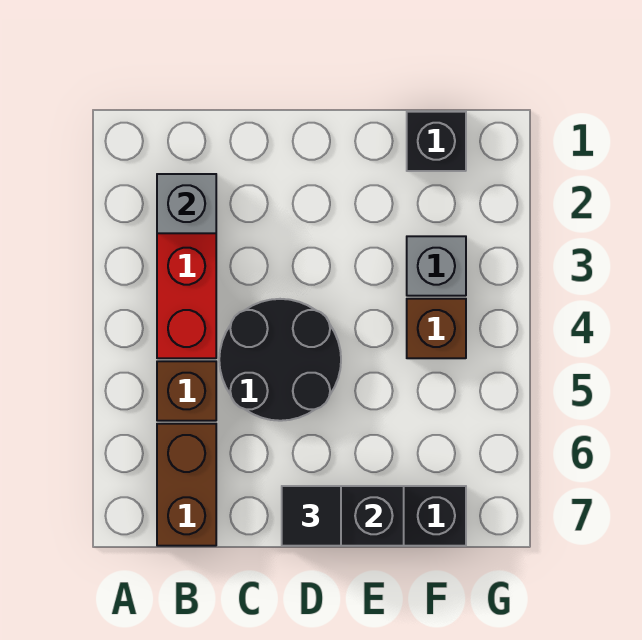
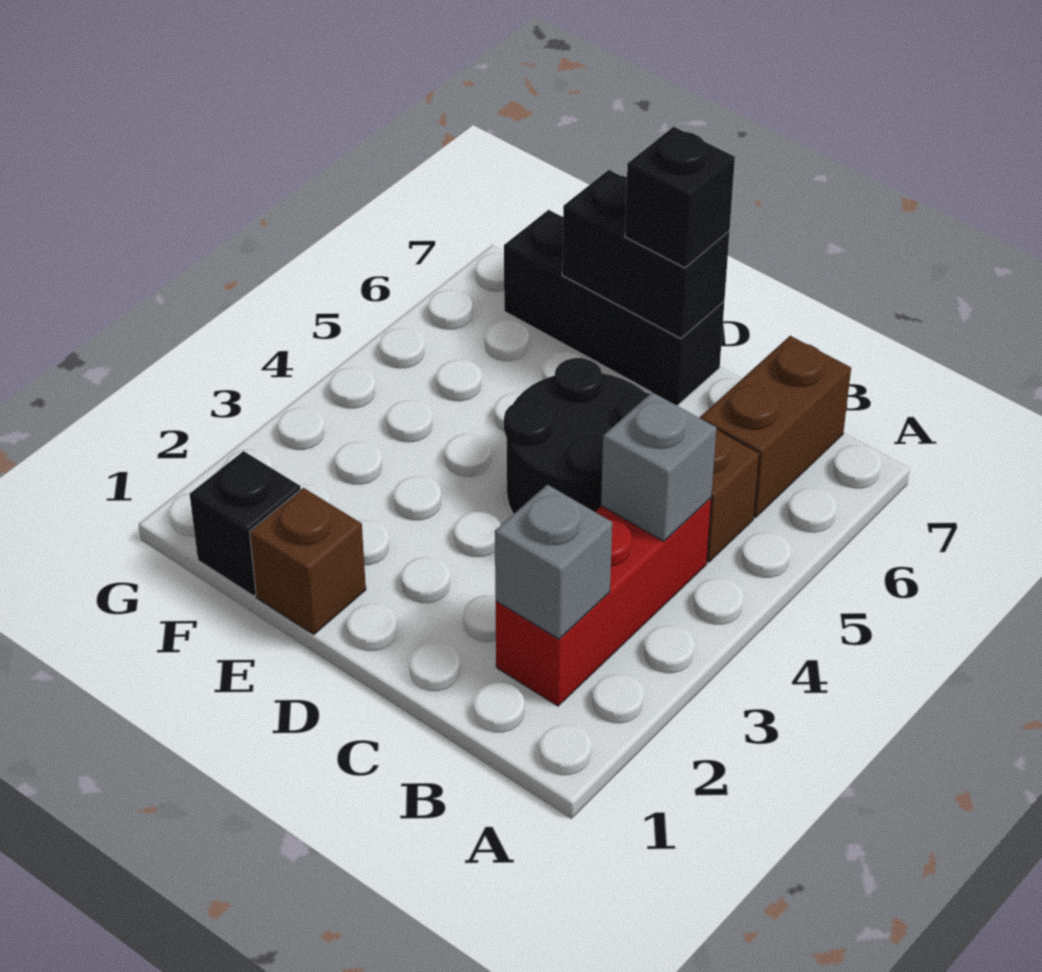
black 1x1 tile [282,486,341,546] -> black 1x1 brick [625,127,735,268]
grey 1x1 brick [407,236,466,296] -> grey 1x1 brick moved to [601,392,716,542]
brown 1x1 brick [407,299,466,358] -> brown 1x1 brick moved to [250,488,366,635]

